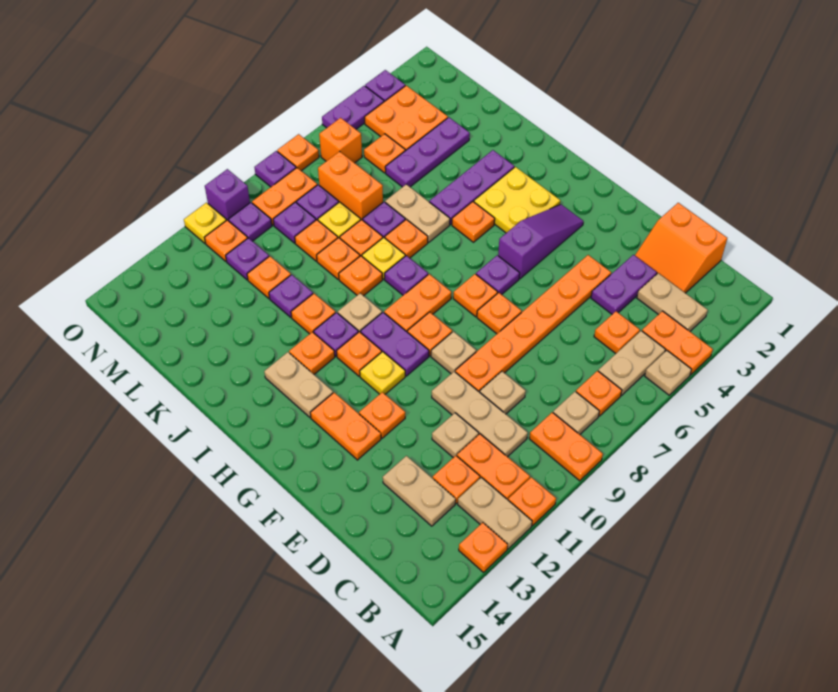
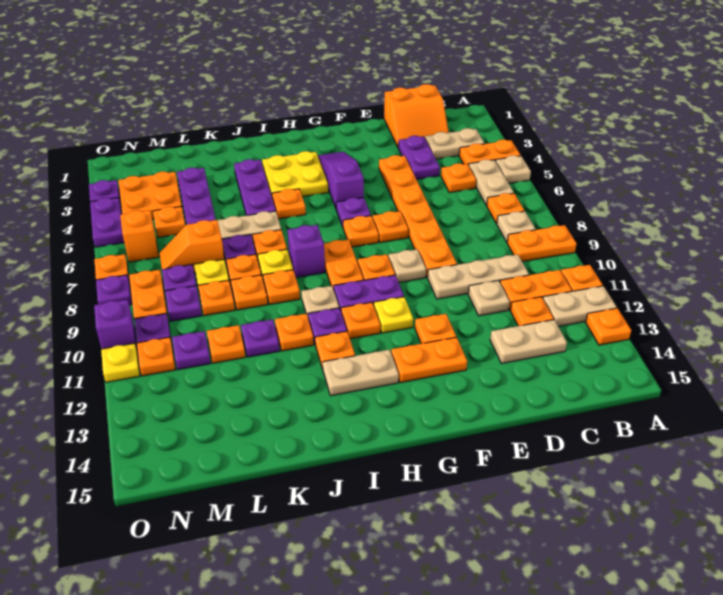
tan 1x1 plate [480,371,526,414] -> none
purple 1x1 plate [385,256,428,295] -> purple 1x1 brick [288,225,325,277]
orange 1x2 brick [318,151,383,220] -> orange 1x2 slope [160,220,224,273]

